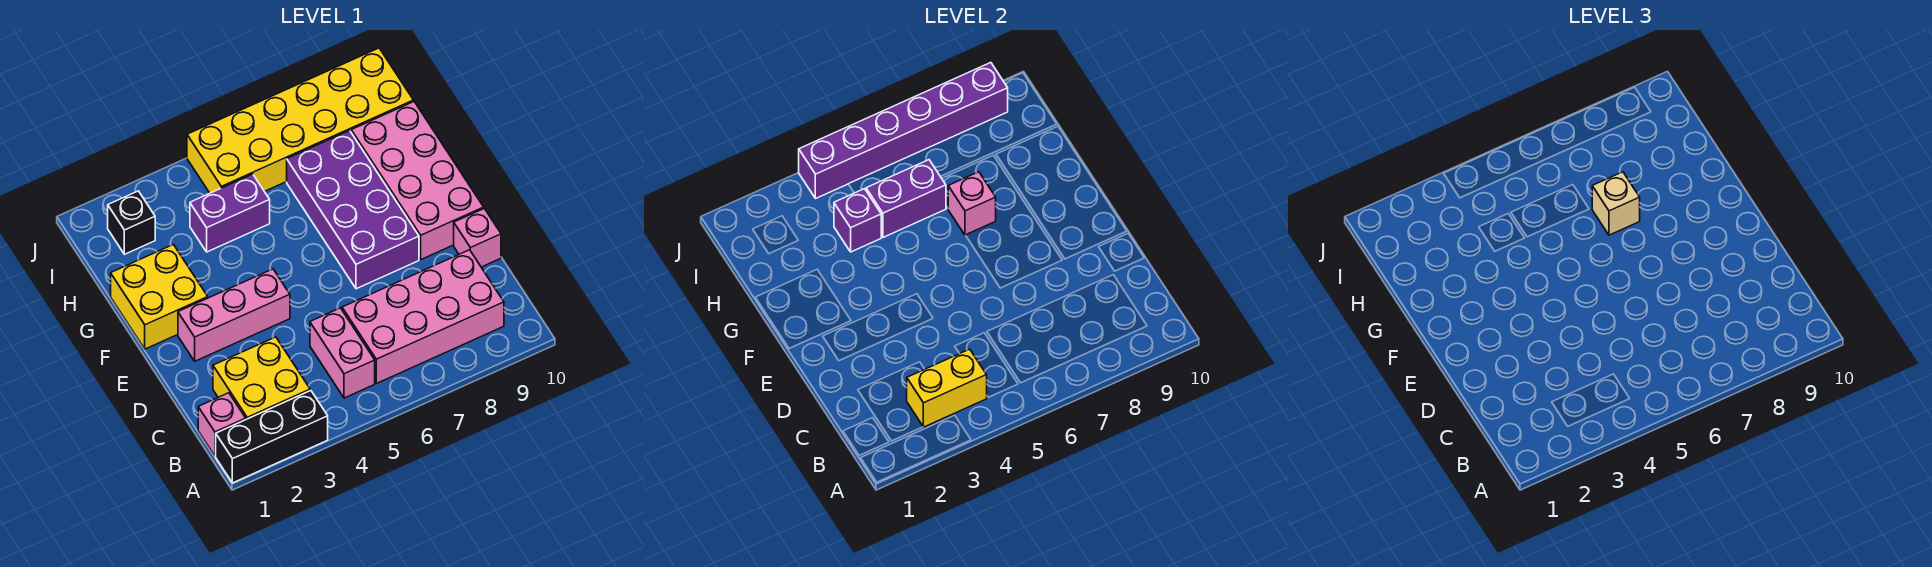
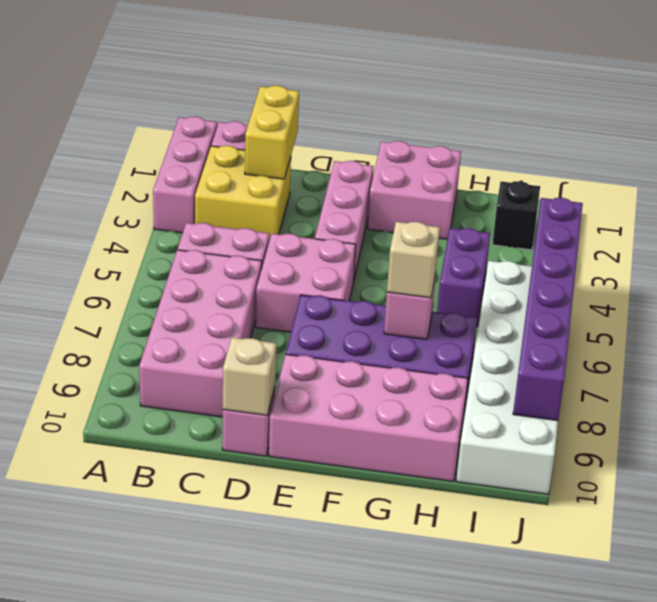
black 1x3 brick [216,390,328,483] -> pink 1x3 brick [153,116,217,233]
yellow 1x2 brick [907,349,987,427] -> yellow 1x2 brick moved to [245,86,299,179]
none -> pink 2x2 brick [256,234,356,332]
none -> tan 1x1 brick [223,337,277,415]
yellow 2x2 brick [111,245,208,349] -> pink 2x2 brick [368,141,461,239]
purple 1x1 brick [834,189,881,252] -> none
purple 1x2 brick [866,160,946,237] -> none
yellow 2x6 brick [187,48,413,193] -> white 2x6 brick [456,261,558,494]

